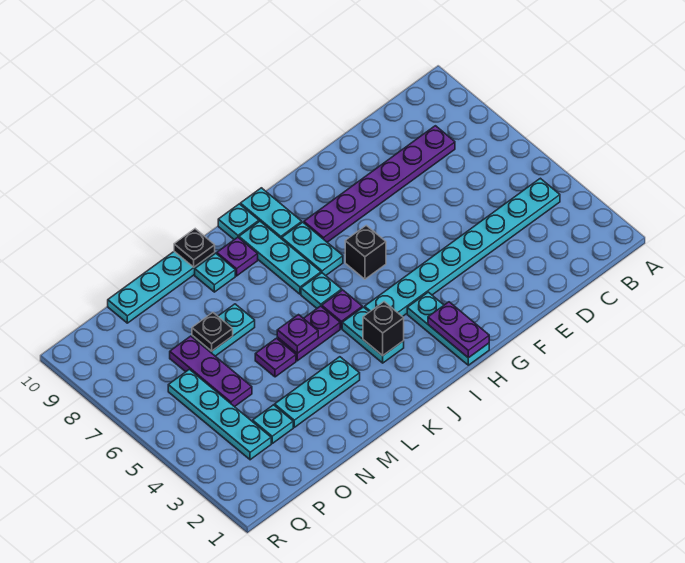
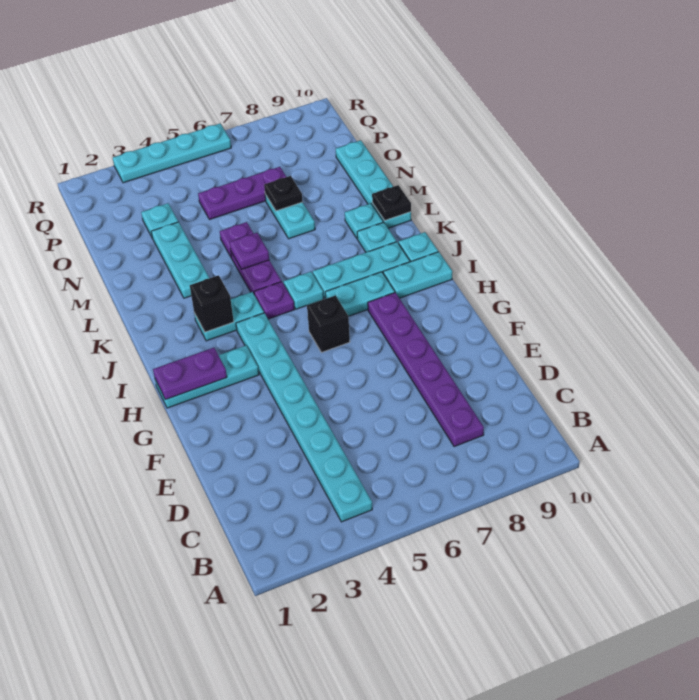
purple 1x1 plate [217,237,258,276] -> cyan 1x1 plate [357,222,396,252]
cyan 1x4 plate [168,369,271,460] -> cyan 1x4 plate moved to [113,124,231,183]

